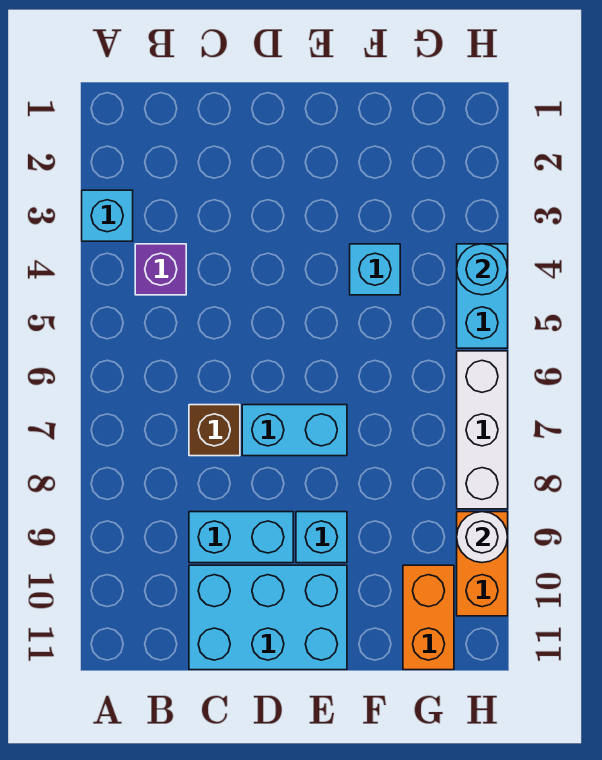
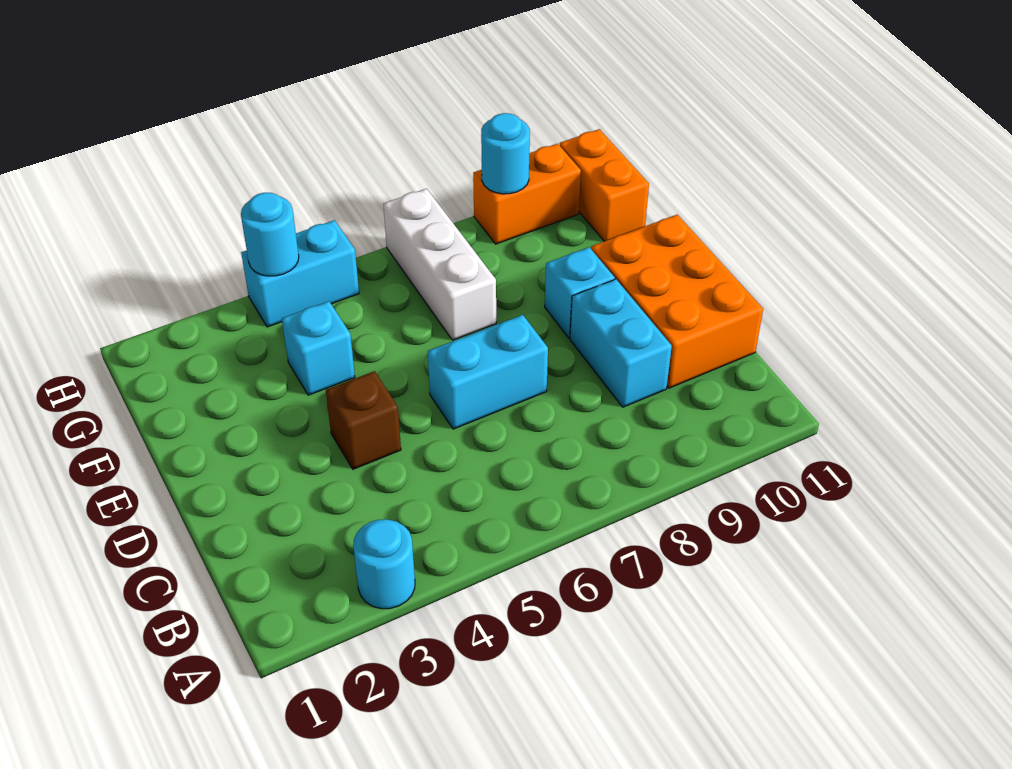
cyan 1x1 brick [82,190,133,241] -> cyan 1x1 round brick [353,519,415,609]
purple 1x1 brick [135,244,186,295] -> none
brown 1x1 brick [189,405,240,456] -> brown 1x1 brick moved to [326,371,401,469]
cyan 2x3 brick [189,565,347,670] -> orange 2x3 brick [591,215,763,388]
cyan 1x2 brick [242,405,347,456] -> cyan 1x2 brick turned to [428,315,548,429]
orange 1x2 brick [403,565,454,670] -> orange 1x2 brick turned to [560,129,649,241]
white 1x3 brick [457,351,508,509] -> white 1x3 brick turned to [383,189,496,340]
white 1x1 round brick [457,512,508,563] -> cyan 1x1 round brick [481,113,530,194]

